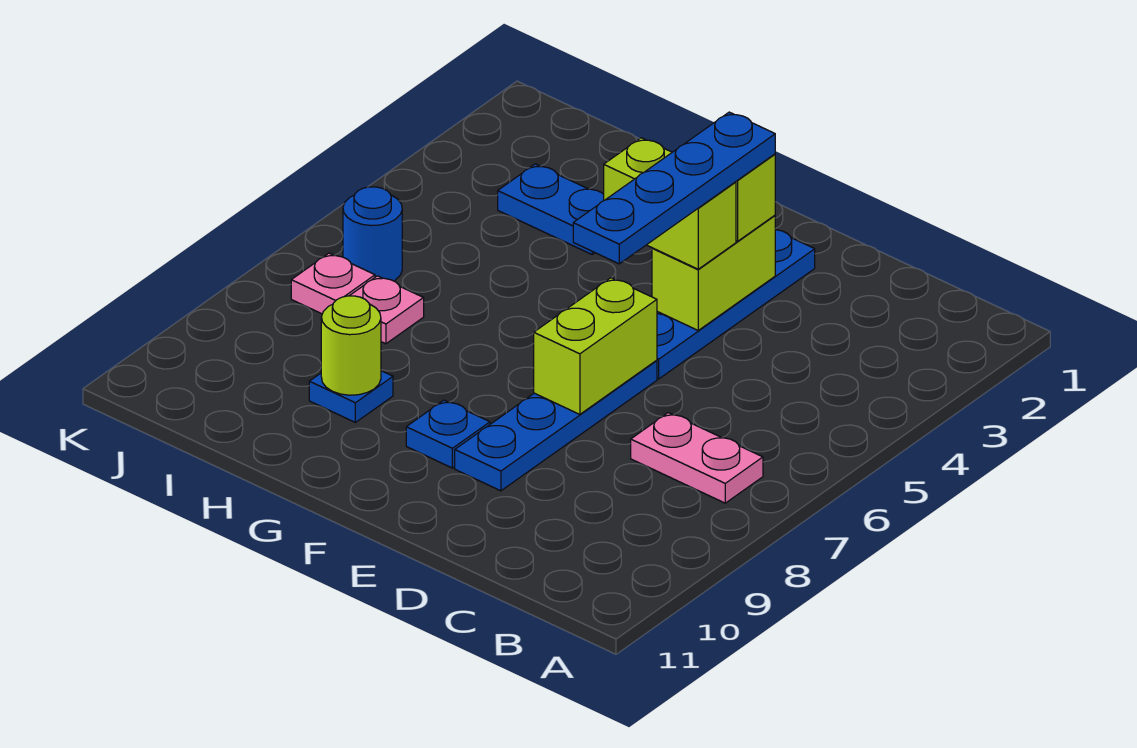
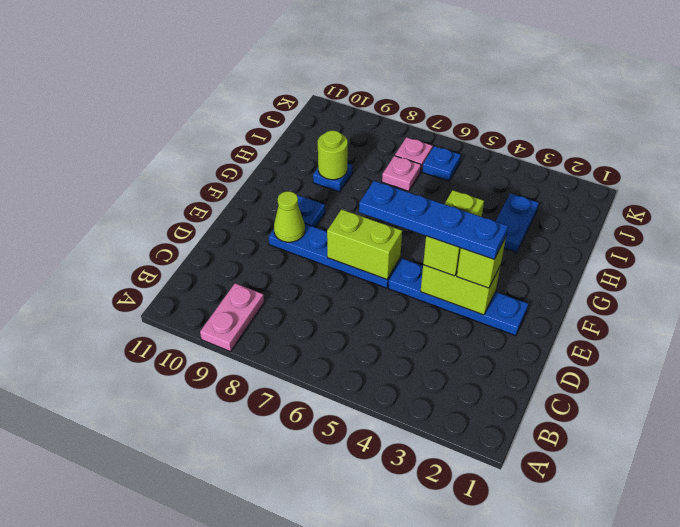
pink 1x2 plate [631,413,763,503] -> pink 1x2 plate moved to [200,283,264,352]
none -> lime 1x1 cone [274,191,305,242]
blue 1x1 round brick [343,187,402,281] -> blue 1x1 plate [422,146,461,181]

